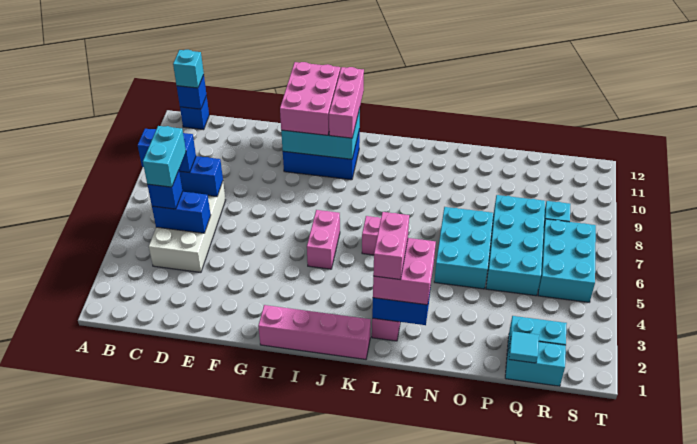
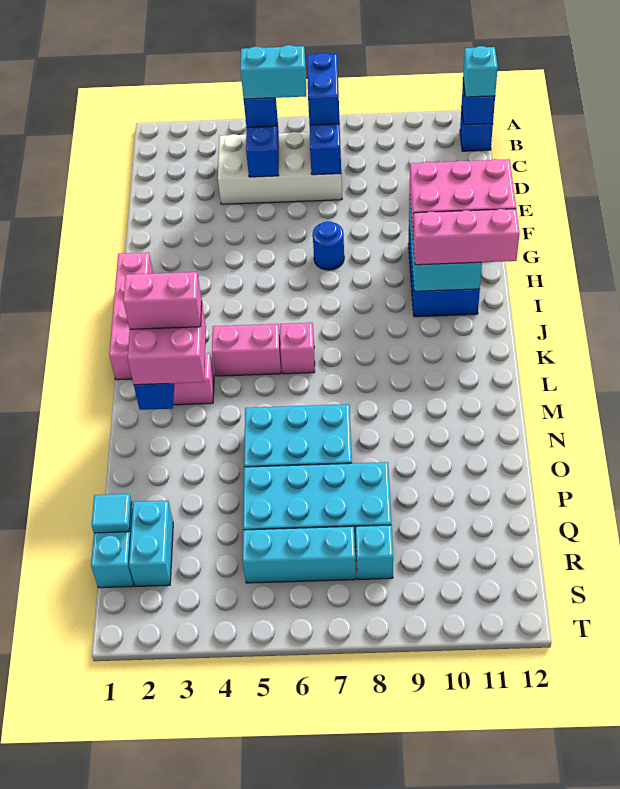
none -> blue 1x1 round brick [313,221,344,270]
pink 1x2 brick [307,210,340,269] -> pink 1x2 brick moved to [212,324,281,376]
cyan 2x3 brick [538,219,596,302] -> cyan 1x3 brick [243,526,356,583]

